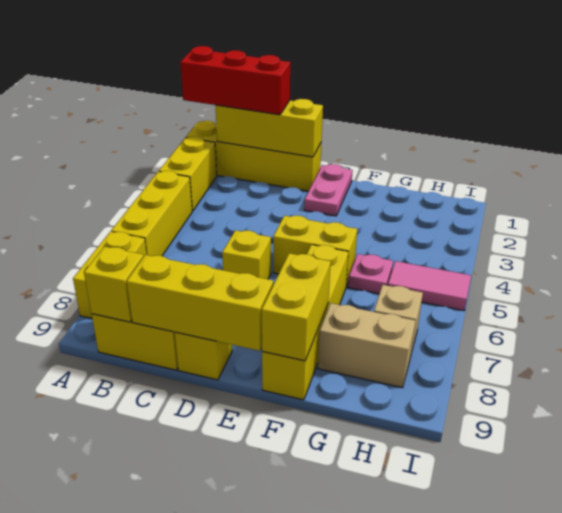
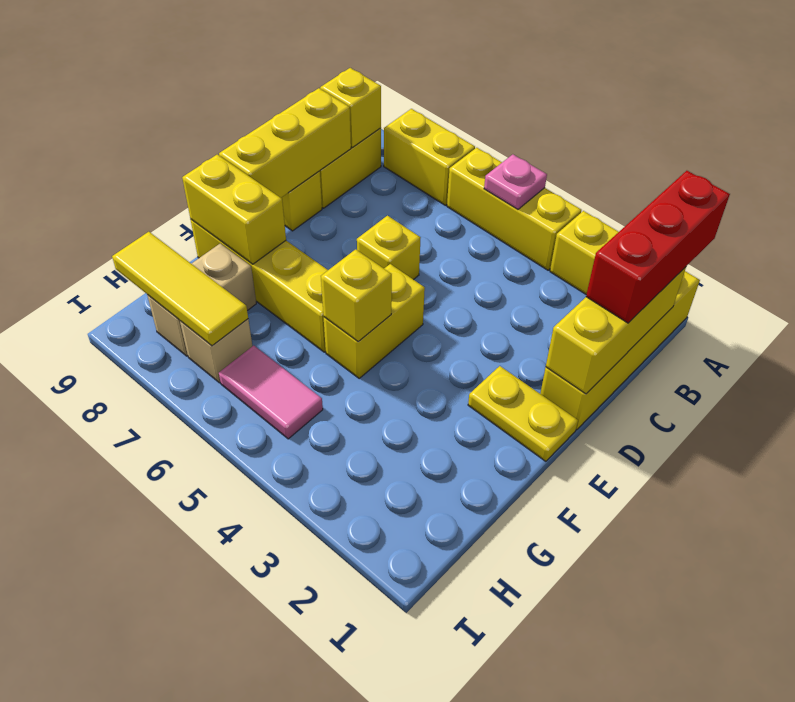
pink 1x2 plate [304,164,353,216] -> yellow 1x2 plate [468,366,578,461]
none -> yellow 1x1 brick [321,249,392,342]
pink 1x1 plate [348,254,393,294] -> pink 1x1 plate moved to [484,154,547,209]
pink 1x2 tile [388,261,471,310] -> pink 1x2 tile turned to [219,346,323,439]
none -> yellow 1x3 tile [112,232,248,346]

